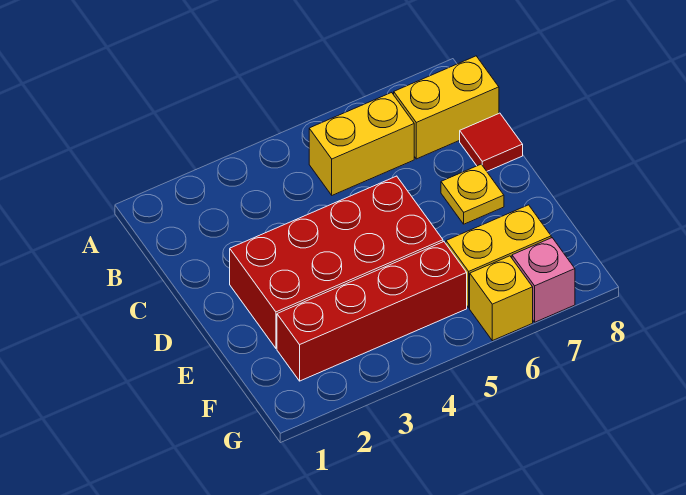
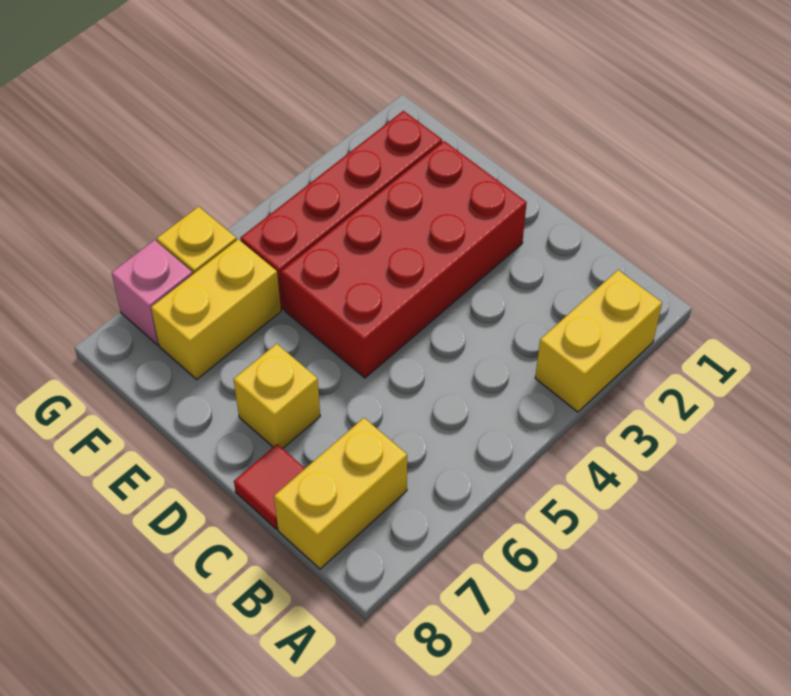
yellow 1x2 brick [309,92,414,195] -> yellow 1x2 brick moved to [535,270,662,412]
yellow 1x1 plate [441,164,504,224] -> yellow 1x1 brick [233,344,320,449]

